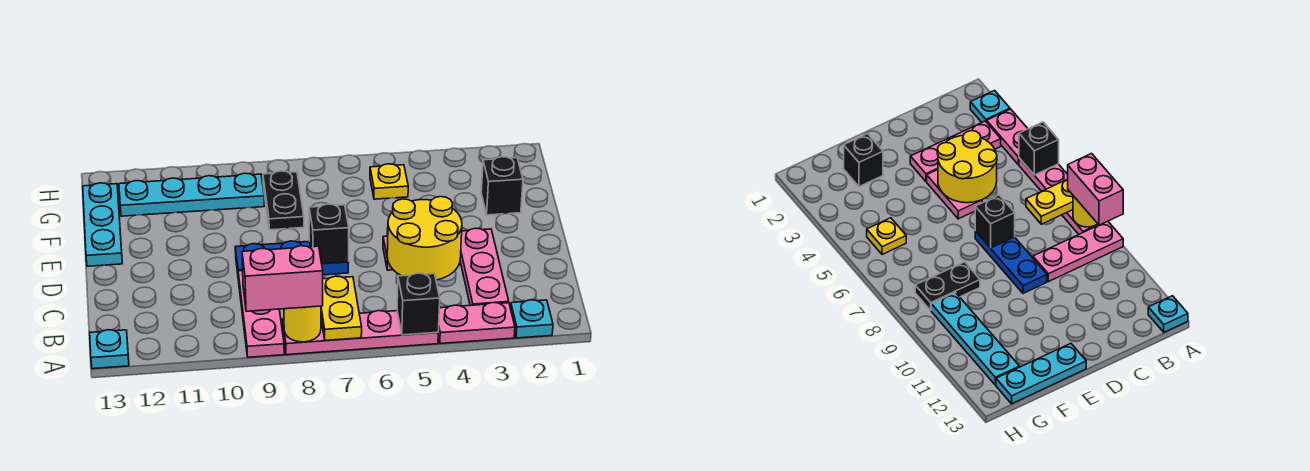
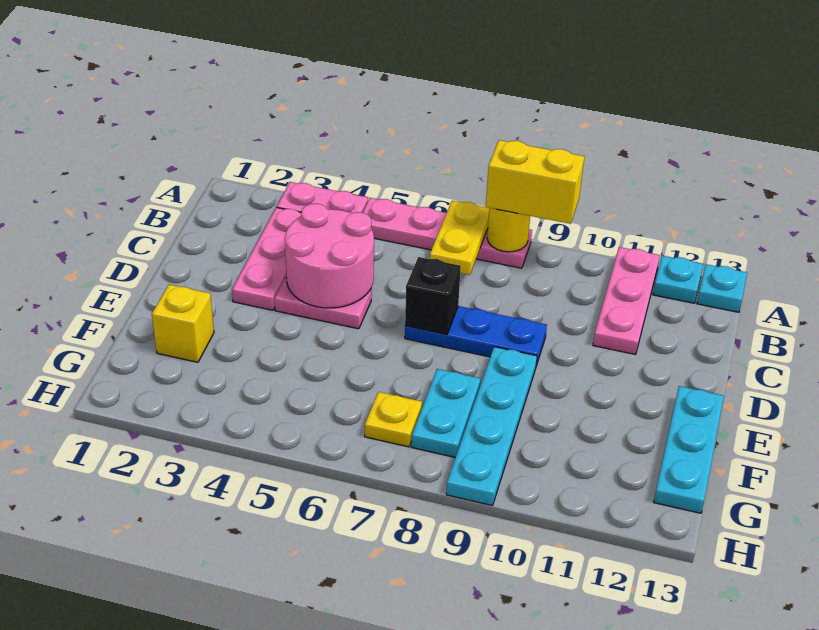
cyan 1x1 plate [511,300,553,338] -> cyan 1x1 plate moved to [653,256,703,303]
black 1x1 brick [397,273,440,335] -> none
pink 1x2 brick [242,246,323,311] -> yellow 1x2 brick [486,140,584,224]
pink 1x3 plate [238,271,284,357] -> pink 1x3 plate moved to [593,247,660,355]
yellow 2x2 round brick [387,197,462,280] -> pink 2x2 round brick [285,204,374,308]
black 1x1 brick [481,157,523,215] -> yellow 1x1 brick [152,284,214,362]
black 1x2 plate [263,171,304,230] -> cyan 1x2 plate [412,369,480,457]
yellow 1x1 plate [370,164,408,199] -> yellow 1x1 plate moved to [365,392,422,447]
cyan 1x4 plate [119,173,264,216] -> cyan 1x4 plate turned to [446,347,537,506]

